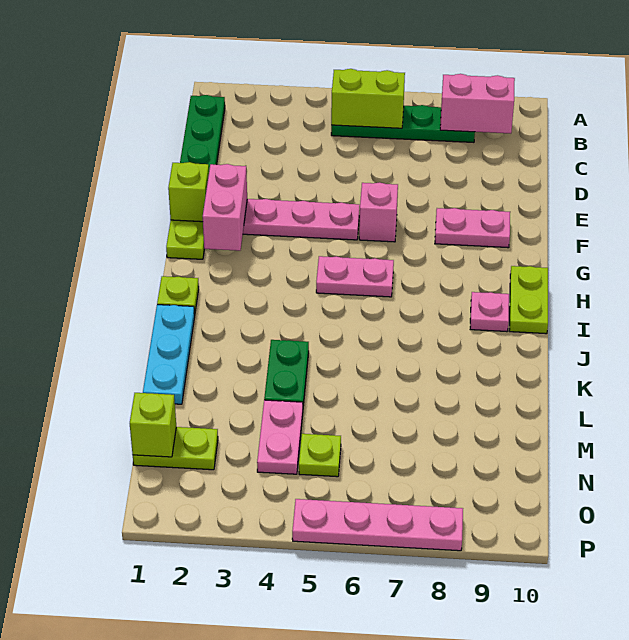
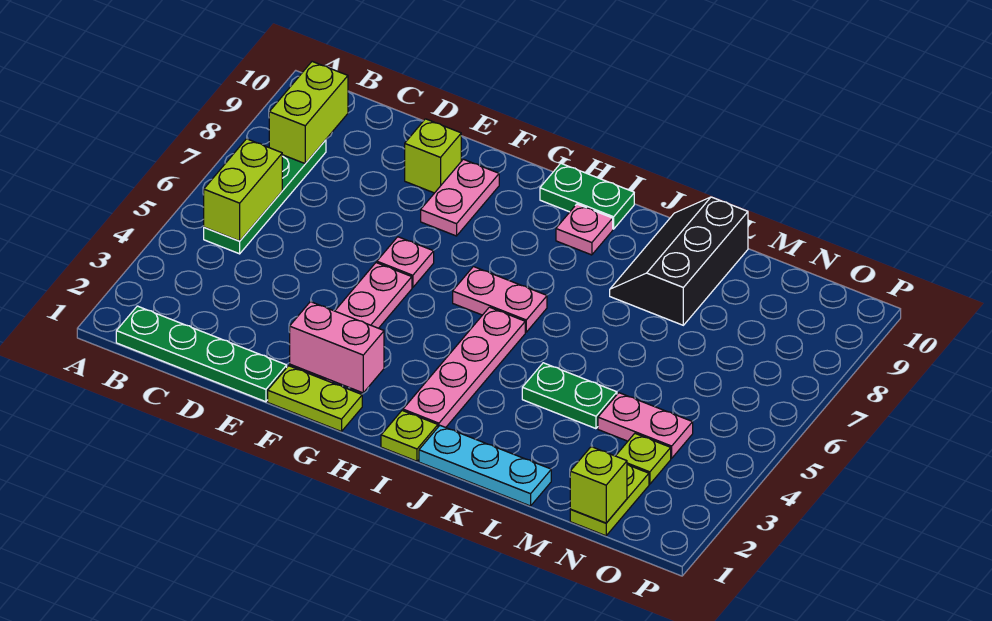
pink 1x2 brick [440,74,515,134] -> lime 1x2 brick [269,62,348,164]
lime 1x1 brick [168,162,209,222] -> lime 1x1 brick moved to [405,119,461,193]
pink 1x1 brick [359,182,398,242] -> pink 1x1 plate [377,237,434,288]
pink 1x2 plate [316,256,394,297] -> pink 1x2 plate turned to [453,267,547,332]
lime 1x2 plate [509,266,548,334] -> green 1x2 plate [540,163,634,229]
none -> black 2x3 slope [610,197,748,325]
lime 1x1 plate [299,434,341,477] -> lime 1x1 plate moved to [616,434,671,484]
pink 1x4 plate [292,499,463,551] -> pink 1x4 plate moved to [403,307,525,428]

